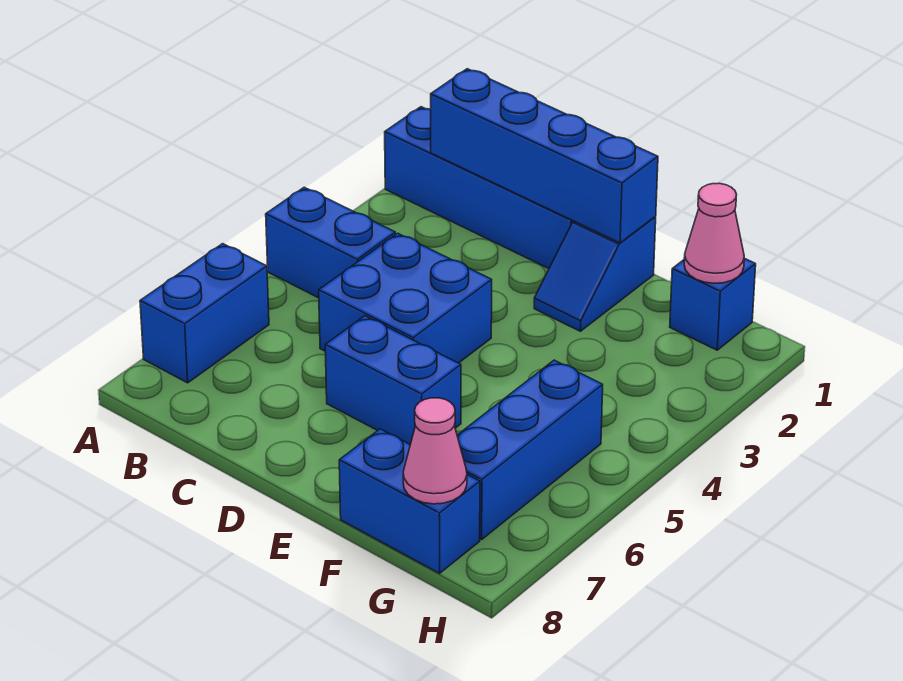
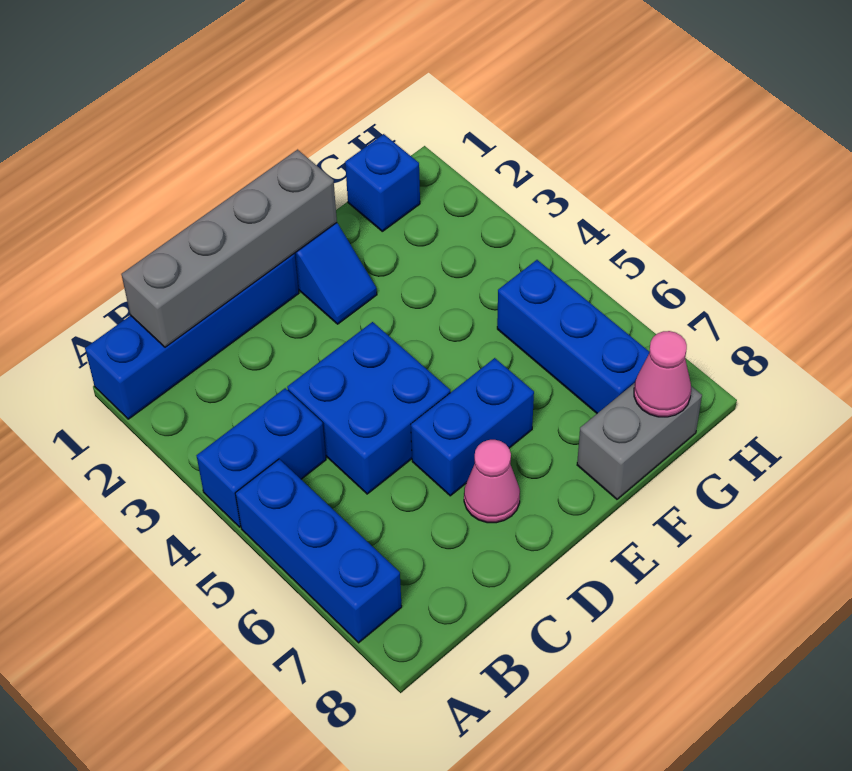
blue 1x2 brick [140,244,269,383] -> blue 1x3 brick [235,459,402,643]
blue 1x4 brick [431,69,658,243] -> grey 1x4 brick [121,150,337,347]
blue 1x2 brick [339,429,480,573] -> grey 1x2 brick [577,383,702,499]
pink 1x1 cone [684,183,744,283] -> pink 1x1 cone moved to [464,440,520,523]

